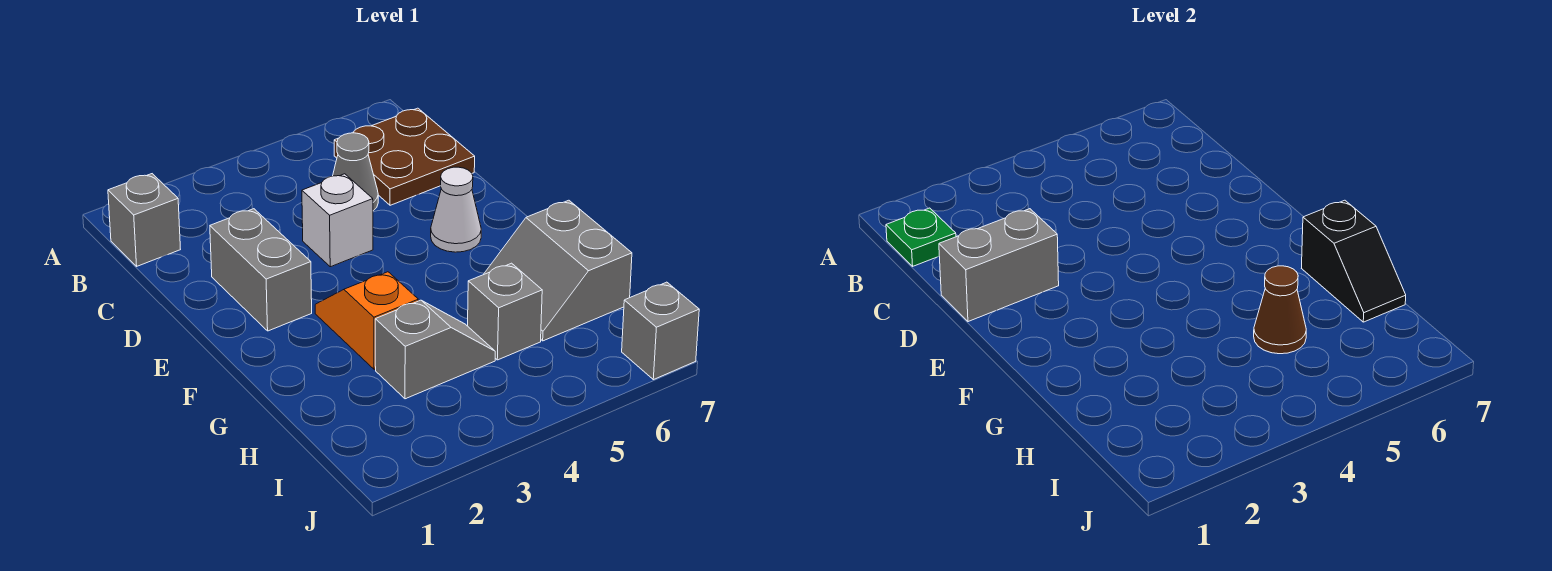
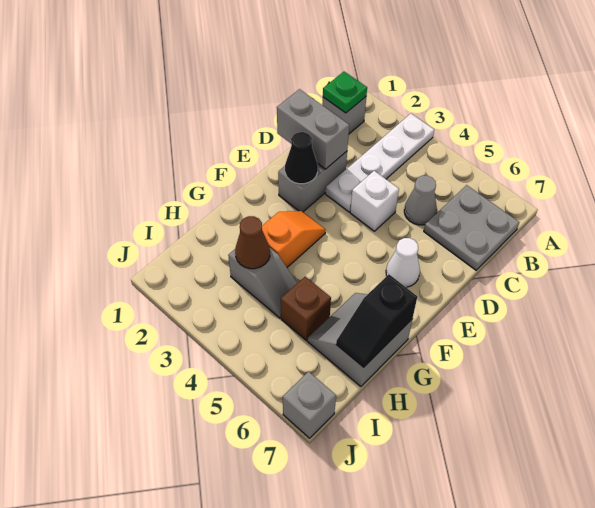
none -> white 1x4 plate [326,114,434,212]
brown 2x2 plate [334,108,475,205] -> grey 2x2 plate [424,185,519,270]
none -> black 1x1 cone [285,132,318,184]
grey 1x1 brick [468,263,542,360] -> brown 1x1 brick [281,277,331,340]
brown 1x1 cone [1254,266,1306,354] -> brown 1x1 cone moved to [235,216,270,269]

